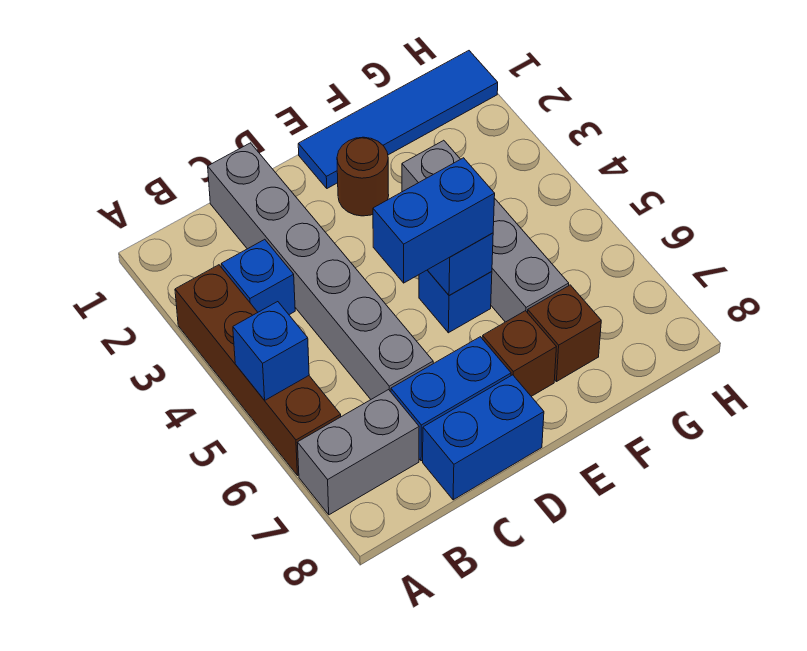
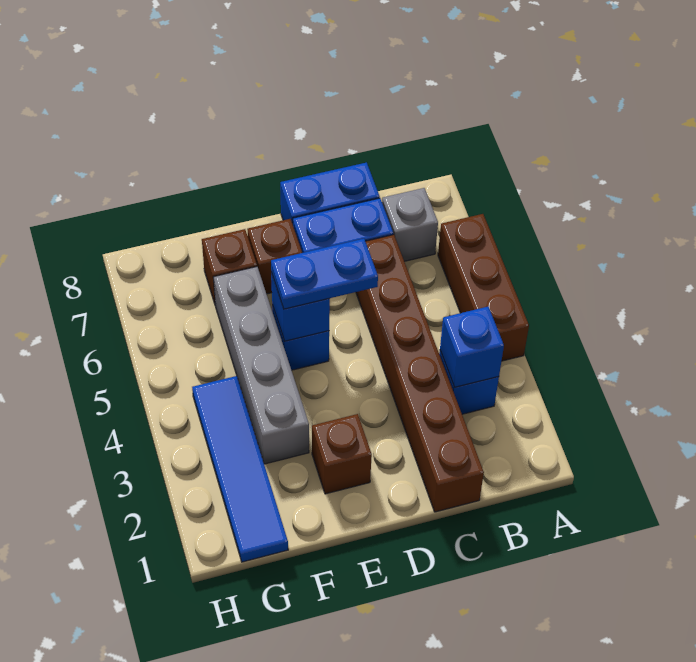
brown 1x4 brick [175,265,341,475] -> brown 1x3 brick [438,214,529,361]
blue 1x1 brick [233,302,309,400] -> blue 1x1 brick moved to [440,307,504,387]
grey 1x2 brick [297,390,419,515] -> grey 1x1 brick [382,188,438,261]
grey 1x6 brick [208,143,433,399] -> brown 1x6 brick [356,235,484,512]
blue 1x2 brick [373,158,495,283] -> blue 1x2 plate [271,239,378,309]
blue 1x4 tile [298,51,498,188] -> blue 1x4 tile turned to [192,376,288,562]
brown 1x1 round brick [337,137,389,216] -> brown 1x1 brick [312,414,372,494]

